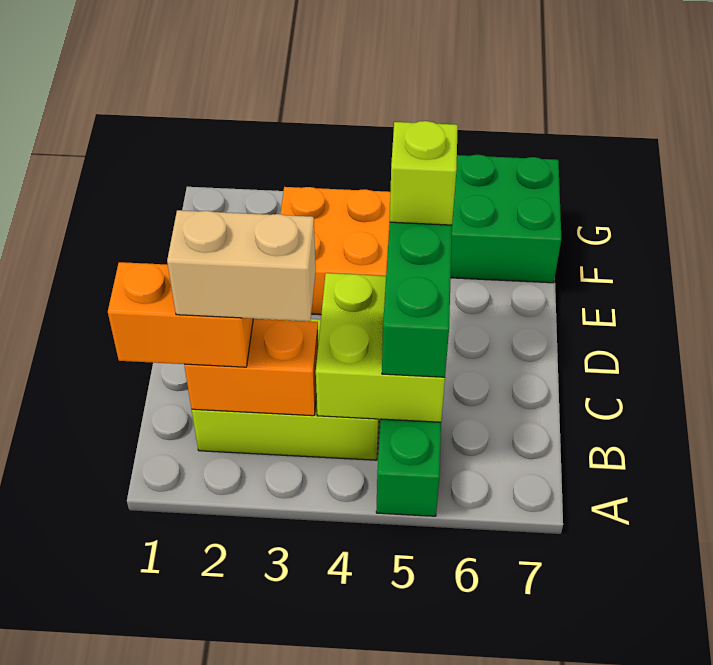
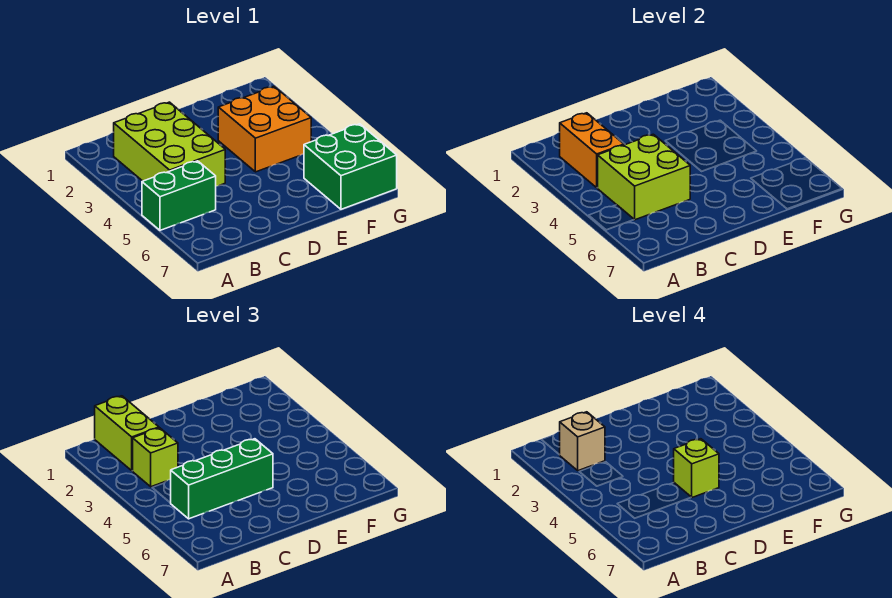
orange 1x2 brick [108,262,253,367] -> lime 1x2 brick [95,396,159,470]
tan 1x2 brick [167,210,316,321] -> tan 1x1 brick [560,412,605,471]
none -> lime 1x1 brick [132,428,178,487]

